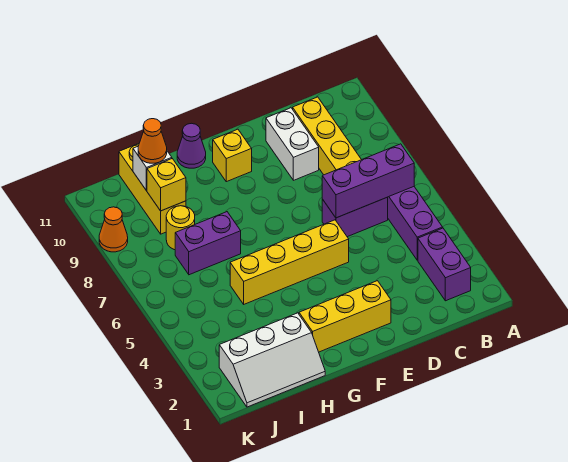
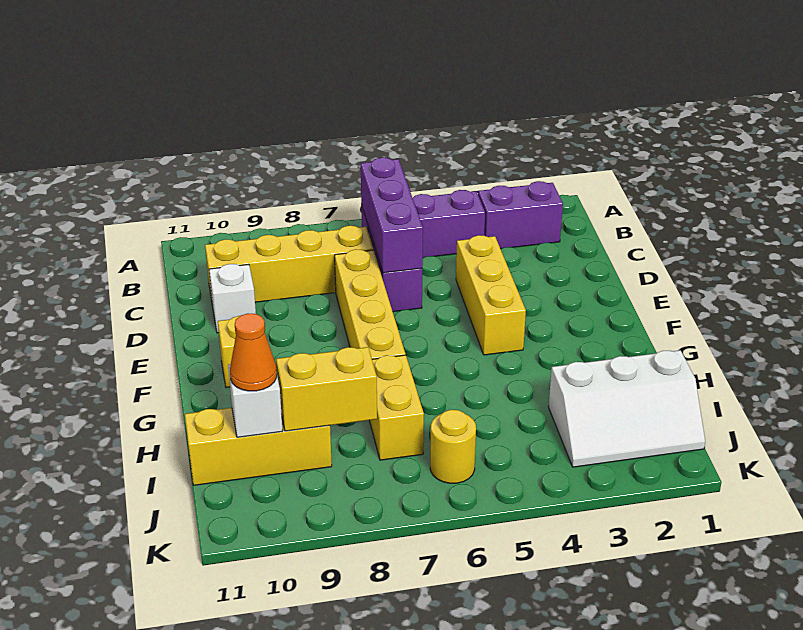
white 1x2 brick [266,108,319,180] -> white 1x1 brick [209,264,256,333]
yellow 1x3 brick [299,281,391,352] -> yellow 1x3 brick moved to [456,235,526,355]
yellow 1x4 brick [230,220,349,304] -> yellow 1x4 brick moved to [335,249,406,359]
purple 1x1 cone [177,123,206,168] -> none
white 2x3 slope [219,313,325,407] -> white 2x3 slope turned to [549,350,705,467]
purple 1x2 brick [175,212,241,275] -> yellow 1x2 brick [369,355,424,460]
yellow 1x1 round brick [166,206,195,250] -> yellow 1x1 round brick moved to [430,410,476,483]
yellow 1x1 brick [147,159,186,211] -> yellow 1x2 brick [276,347,377,431]
orange 1x1 cone [99,207,128,252] -> none

